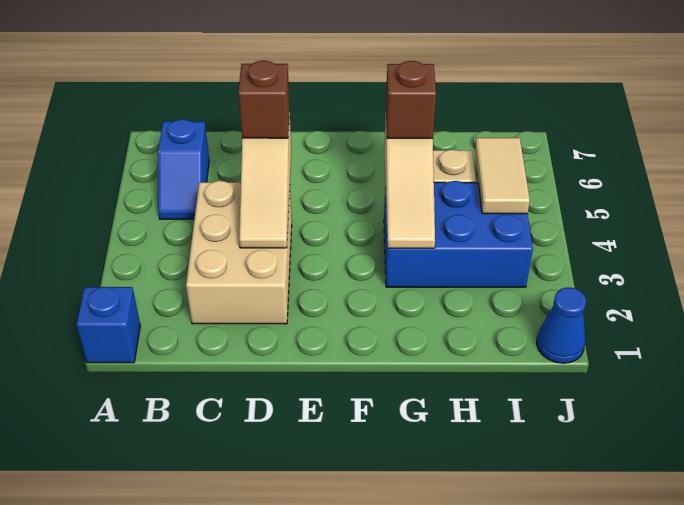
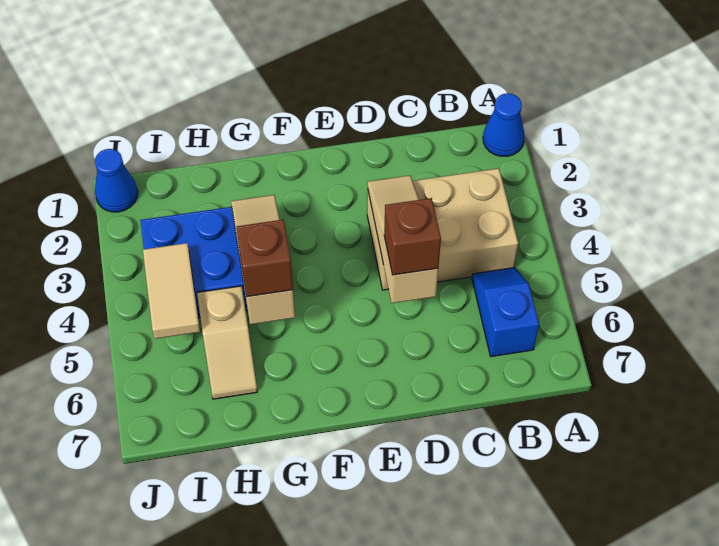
blue 1x1 brick [76,287,140,363] -> blue 1x1 cone [483,93,525,156]
tan 2x3 brick [186,181,292,324] -> tan 2x3 brick turned to [367,168,518,290]

